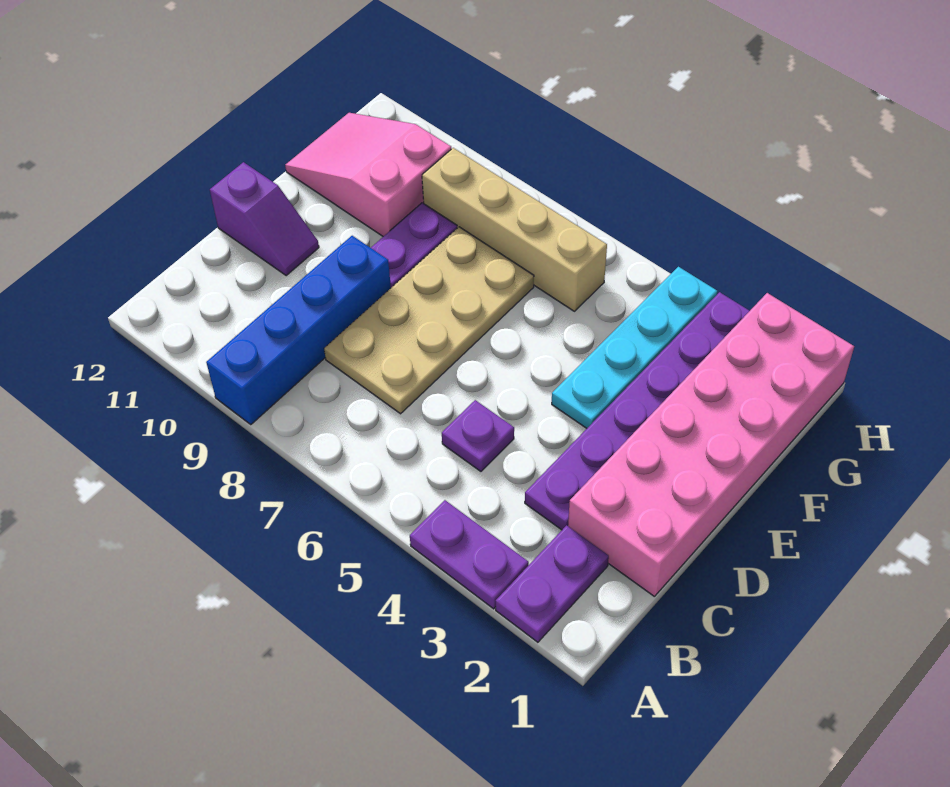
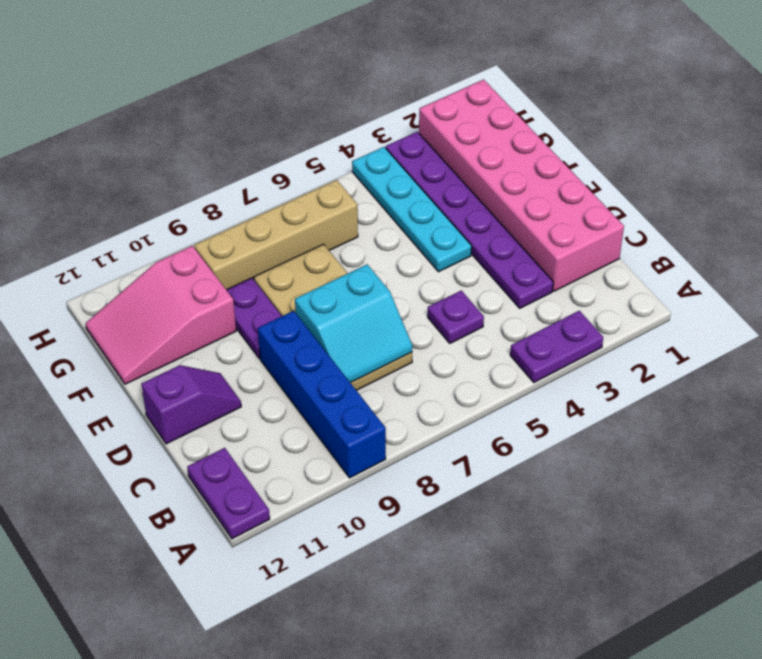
purple 1x2 plate [496,525,609,642] -> purple 1x2 plate moved to [187,448,270,539]
none -> cyan 2x2 slope [295,265,413,383]

